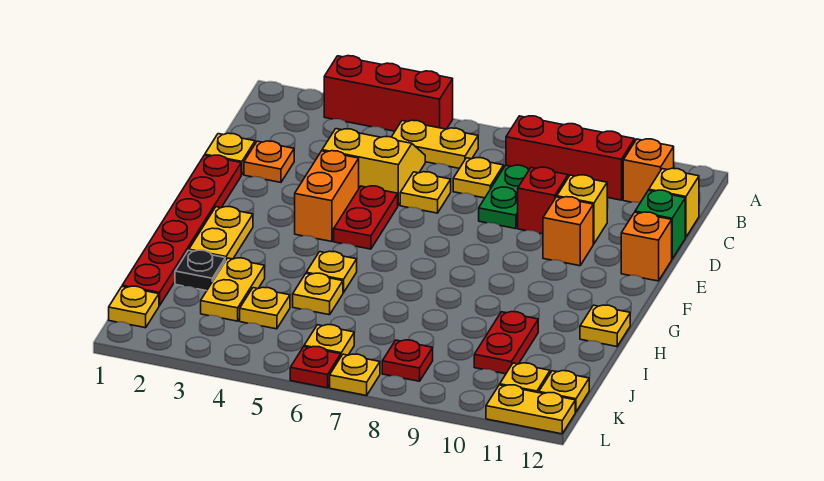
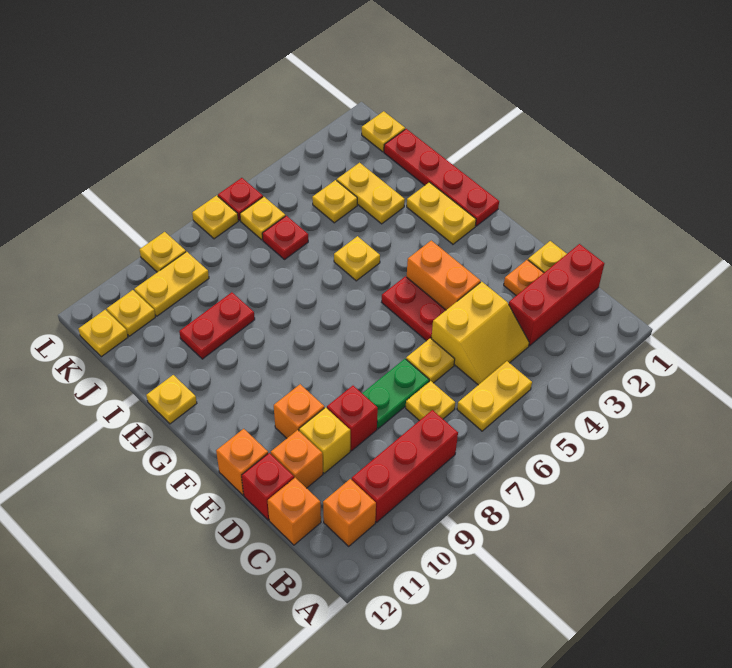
red 1x3 brick [324,56,453,131] -> red 1x3 brick moved to [509,244,604,346]
green 1x2 plate [479,165,529,229] -> green 1x2 plate turned to [362,359,429,429]
yellow 1x1 brick [649,168,699,237] -> orange 1x1 brick [268,478,321,545]
none -> orange 1x1 brick [271,430,323,488]
green 1x1 brick [635,190,685,259] -> red 1x1 brick [242,453,294,520]
red 1x6 plate [122,155,241,306] -> red 1x4 plate [384,129,499,226]
black 1x1 plate [175,250,225,291] -> none
yellow 1x1 plate [293,273,343,315] -> yellow 1x1 plate moved to [140,232,186,272]
red 1x2 plate [474,312,538,374] -> red 1x2 plate turned to [179,292,255,359]
red 1x1 plate [382,340,433,381] -> red 1x1 plate moved to [262,216,308,259]
yellow 1x2 plate [486,385,575,434] -> yellow 1x2 plate moved to [134,252,209,316]

